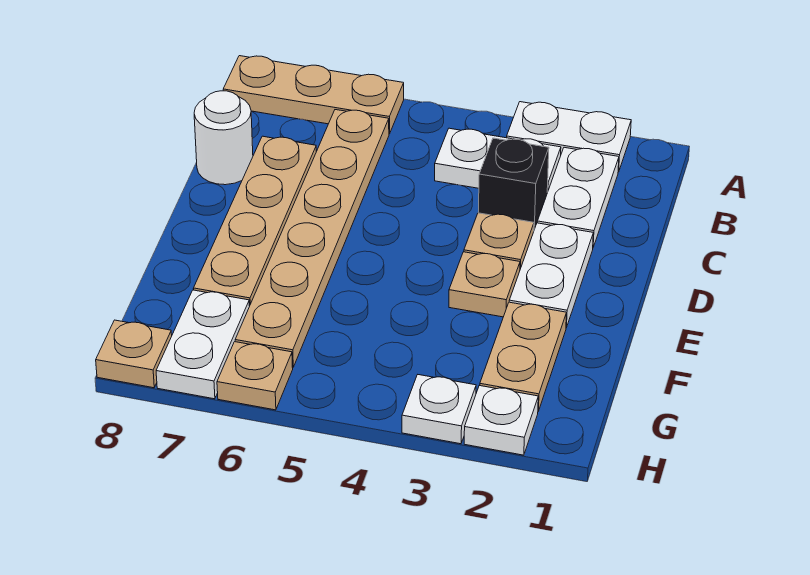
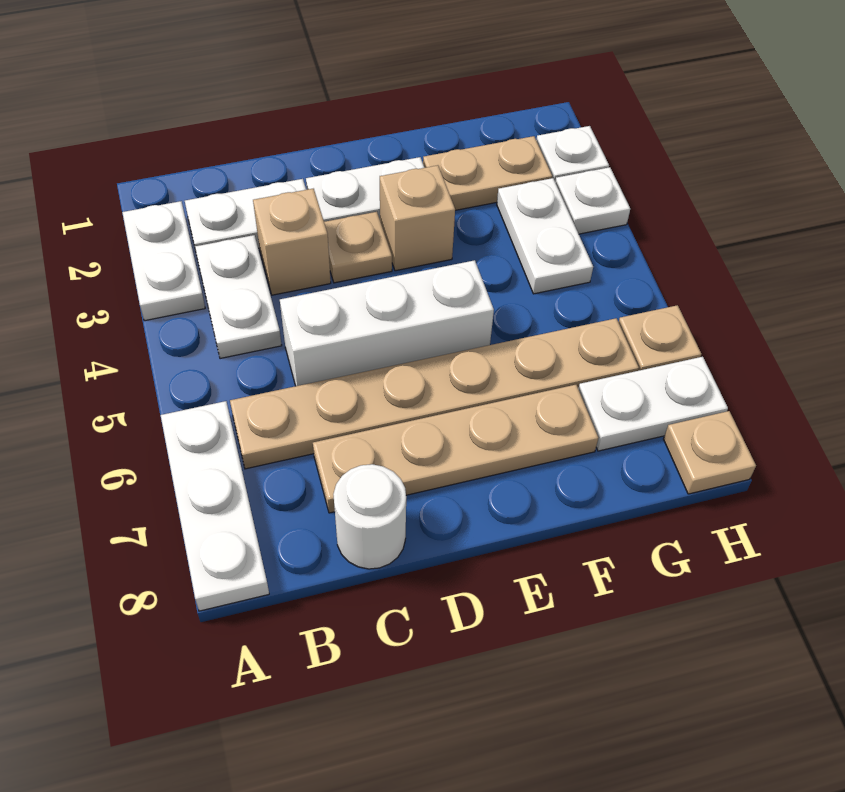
tan 1x3 plate [223,56,404,134] -> white 1x3 plate [161,401,269,611]
black 1x1 brick [478,138,549,229] -> tan 1x1 brick [253,189,331,295]
none -> white 1x3 brick [280,260,494,386]
tan 1x1 plate [449,252,520,317] -> tan 1x1 brick [380,165,455,271]
none -> white 1x2 plate [497,178,593,294]

